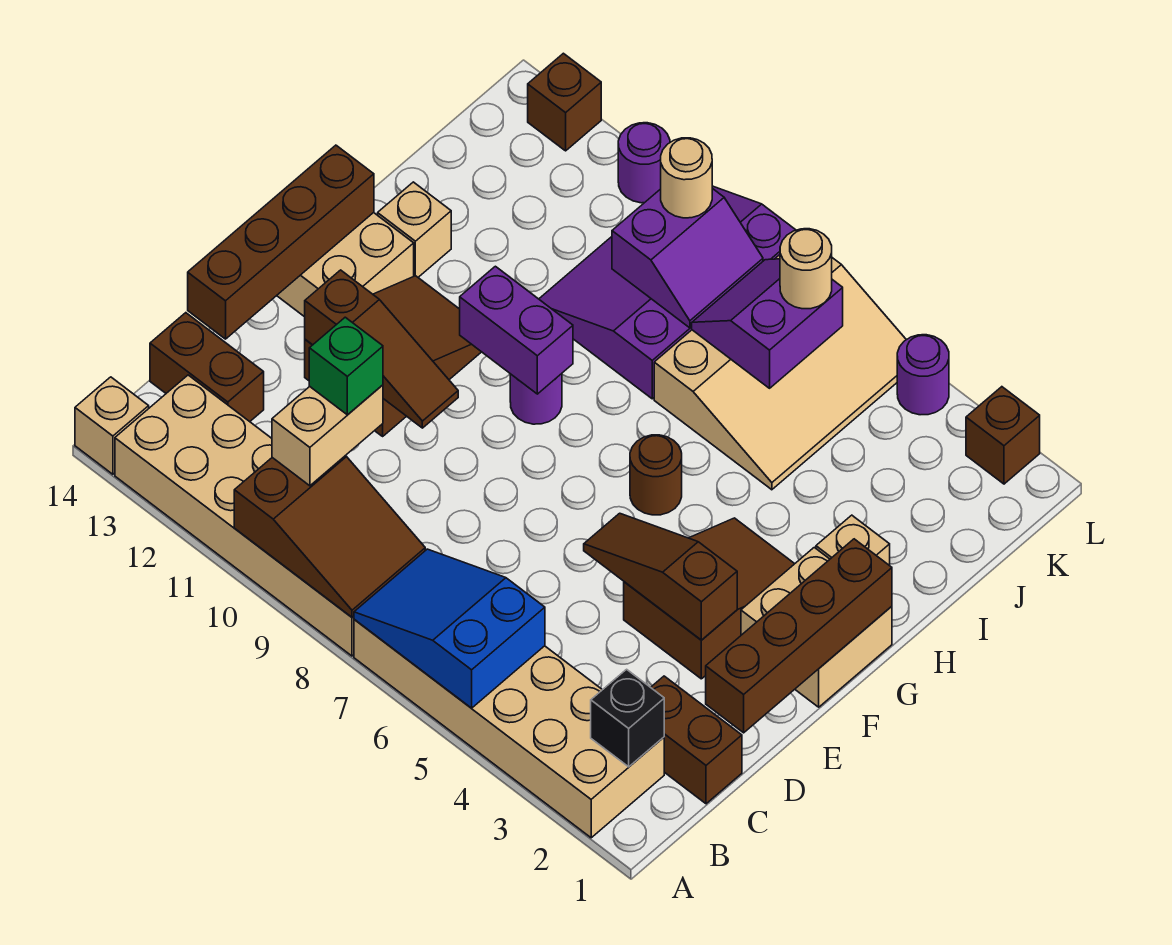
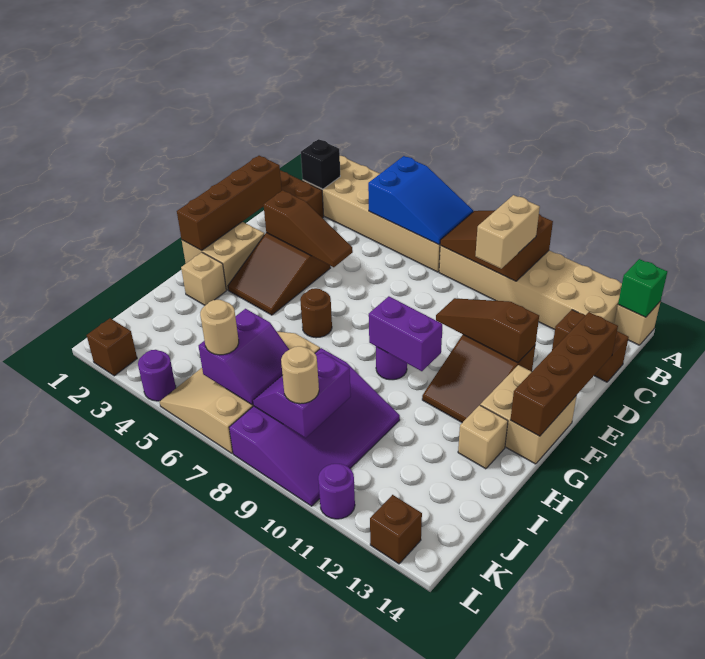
green 1x1 brick [309,317,383,415] -> green 1x1 brick moved to [618,259,667,317]

